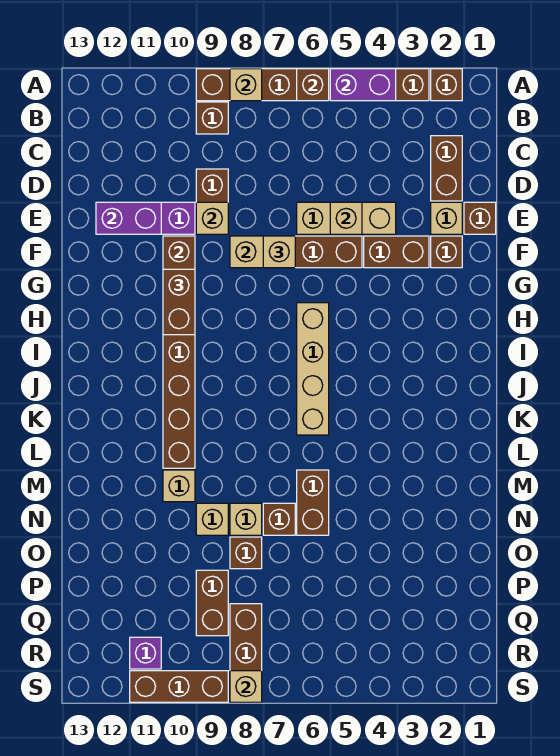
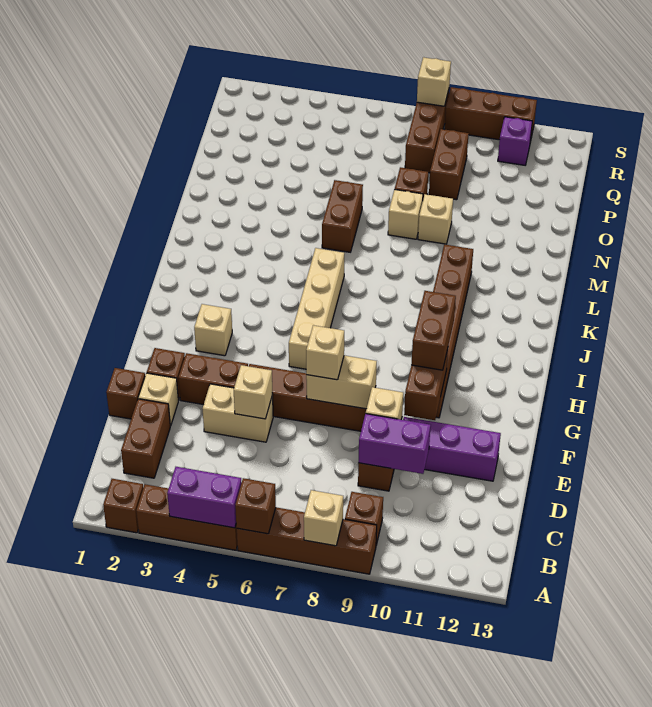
tan 1x3 brick [297,202,396,234] -> tan 1x2 brick [203,384,273,442]
purple 1x2 brick [96,202,161,234] -> purple 1x2 brick moved to [358,414,431,474]
tan 1x1 brick [163,470,195,502] -> tan 1x1 brick moved to [194,304,232,356]
brown 1x1 brick [263,503,295,535] -> none

